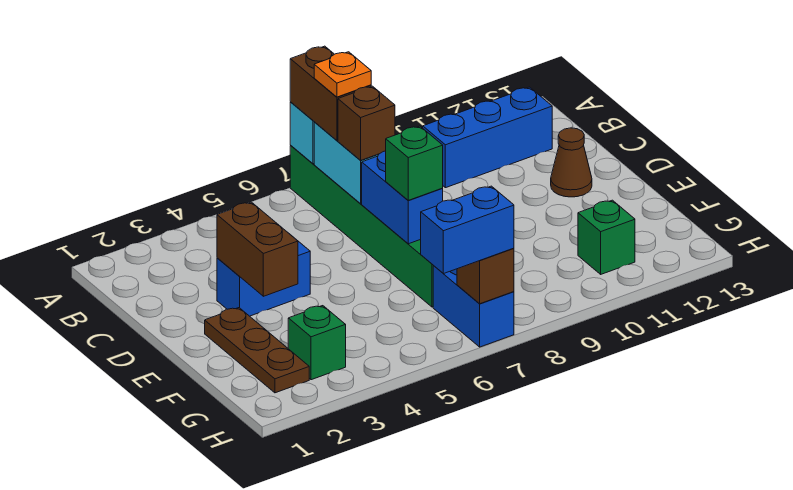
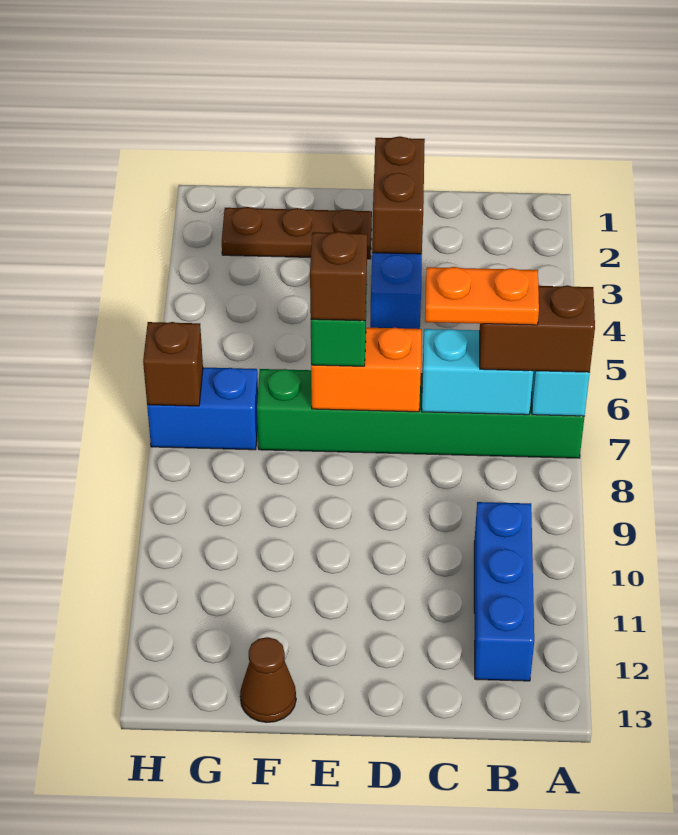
orange 1x1 plate [314,52,371,97] -> orange 1x2 plate [425,267,539,325]
brown 1x1 brick [338,86,395,160] -> brown 1x1 brick moved to [310,232,367,321]
brown 1x2 brick [217,202,298,296] -> brown 1x2 brick turned to [372,136,425,254]
blue 1x2 brick [362,151,443,244] -> orange 1x2 brick [311,328,421,412]
brown 1x1 cone [551,128,592,197] -> brown 1x1 cone moved to [240,637,296,722]
green 1x1 brick [288,306,346,380] -> none
green 1x1 brick [578,200,635,274] -> none
blue 1x2 brick [421,186,514,274] -> none

